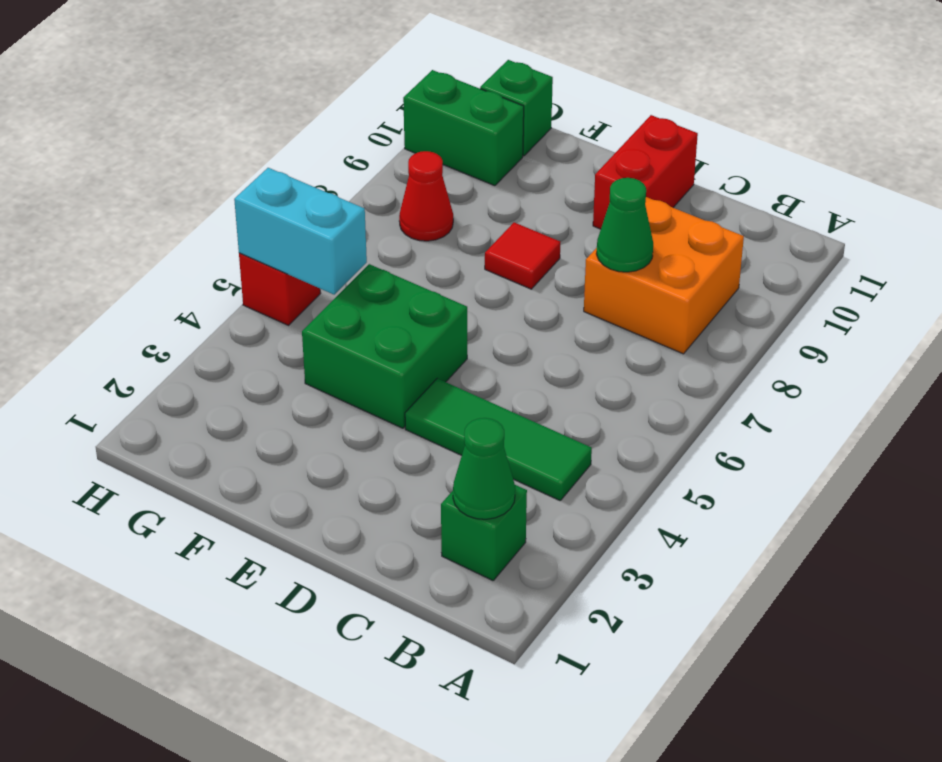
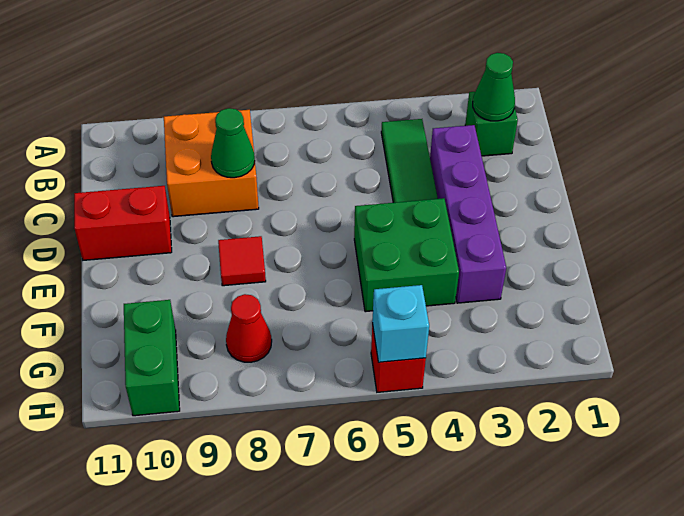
none -> purple 1x4 brick [430,125,506,303]
cyan 1x2 brick [234,168,367,294] -> cyan 1x1 brick [372,285,429,362]
green 1x1 brick [480,60,553,156] -> none

